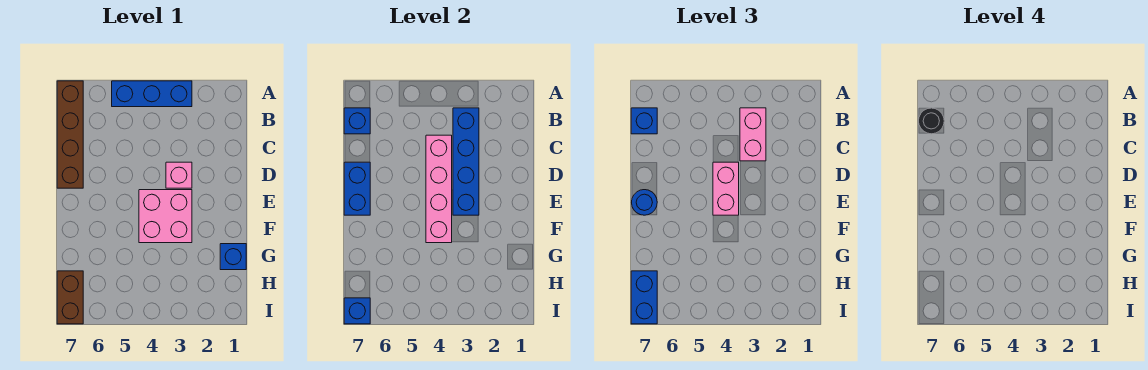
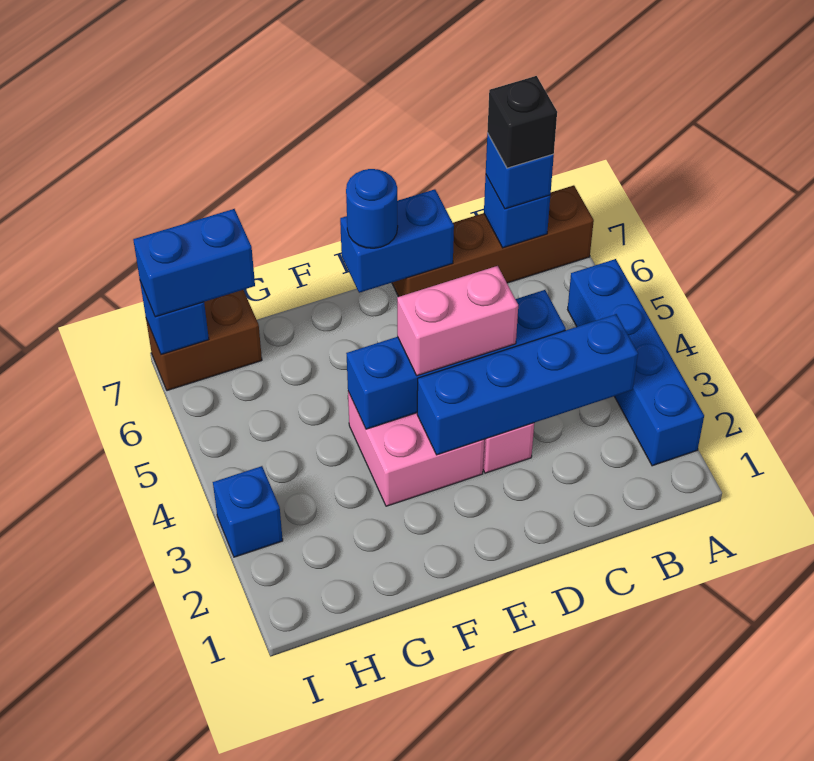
blue 1x3 brick [112,81,192,107] -> blue 1x4 brick [568,259,704,466]
pink 1x2 brick [740,108,766,161] -> none
black 1x1 round brick [919,108,944,134] -> black 1x1 brick [487,76,557,168]
pink 1x4 brick [426,135,452,243] -> blue 1x4 brick [346,290,566,429]
blue 1x1 brick [220,244,246,270] -> blue 1x1 brick moved to [213,466,283,557]

